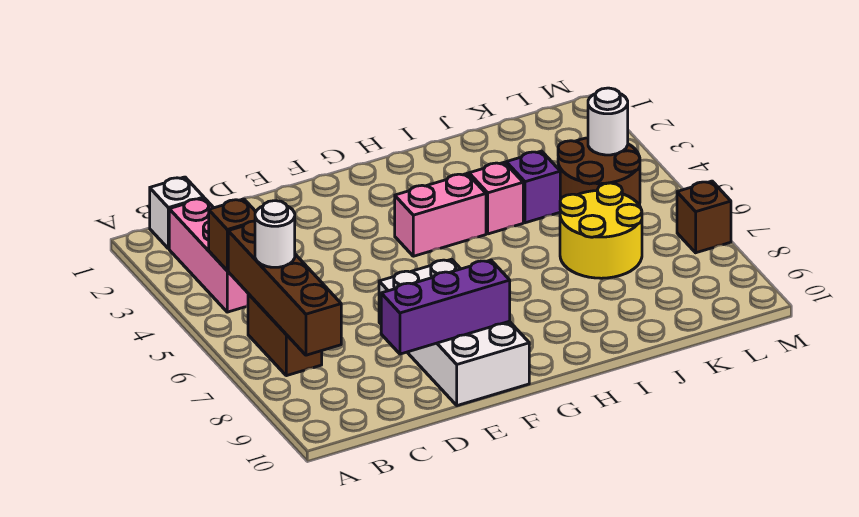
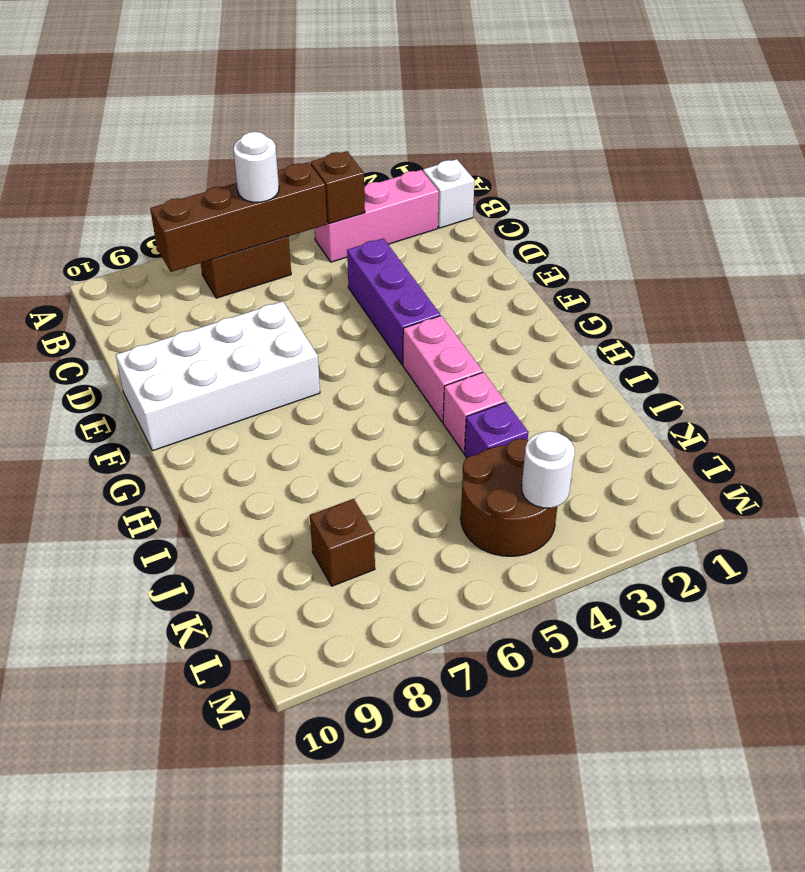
purple 1x3 brick [381,260,510,354] -> purple 1x3 brick moved to [347,238,440,365]
yellow 2x2 round brick [560,183,642,278] -> none
brown 1x1 brick [677,181,731,253] -> brown 1x1 brick moved to [310,499,375,586]

